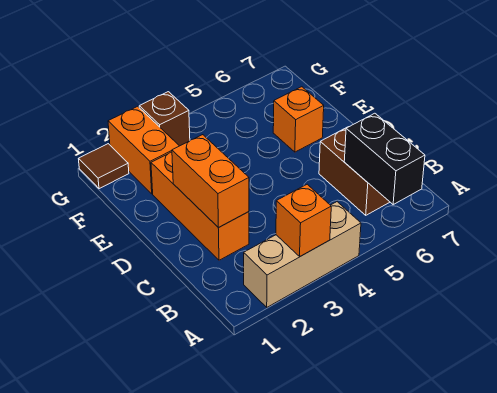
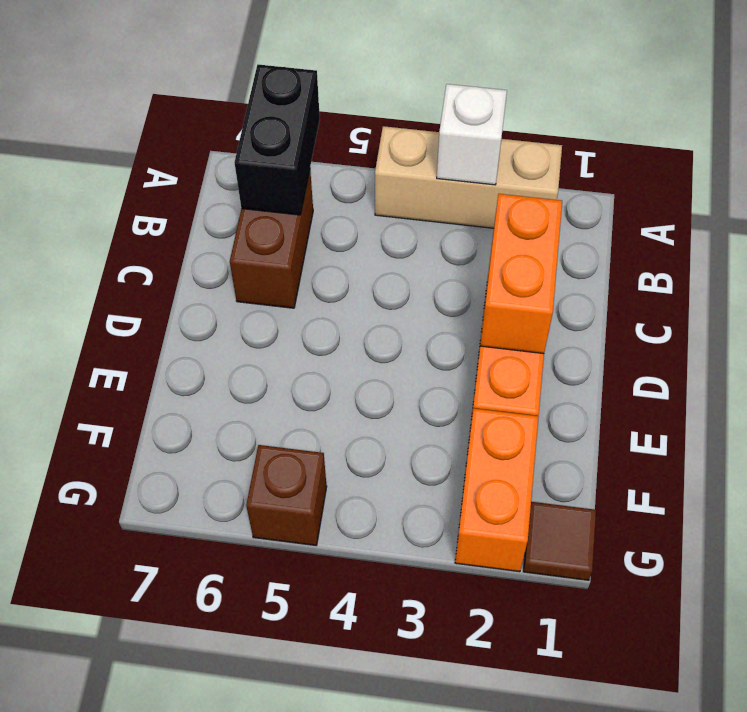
orange 1x1 brick [276,184,331,256] -> white 1x1 brick [437,84,507,185]
orange 1x1 brick [273,87,324,152] -> none
brown 1x1 brick [139,92,190,146] -> brown 1x1 brick moved to [246,445,327,545]

